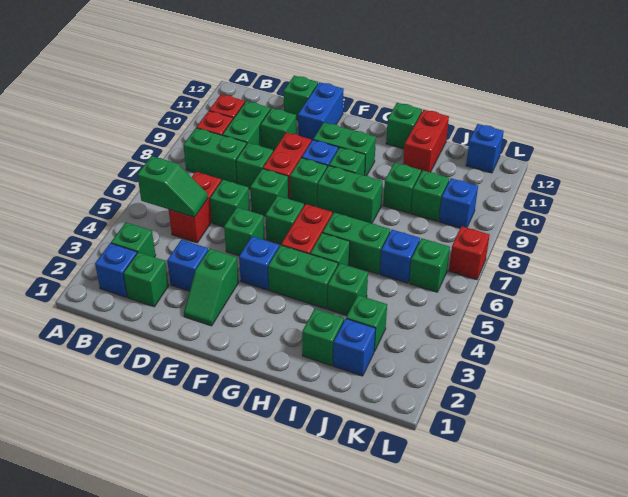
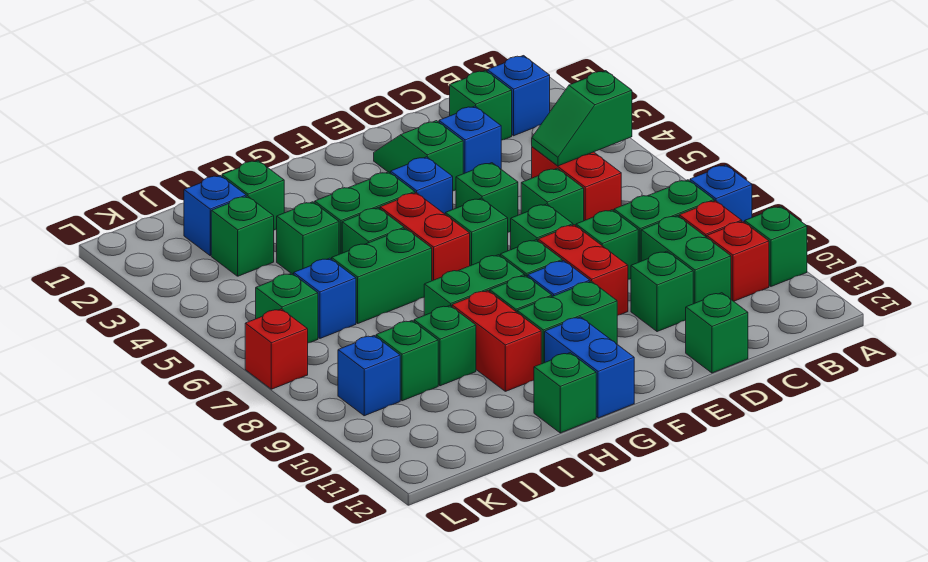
green 1x1 brick [111,222,156,257] -> green 1x1 brick moved to [745,206,807,286]
blue 1x2 brick [298,82,344,141] -> blue 1x2 brick moved to [545,317,634,418]
red 1x2 brick [403,110,449,172] -> red 1x2 brick moved to [452,291,541,391]
blue 1x1 brick [466,124,504,173] -> blue 1x1 brick moved to [690,165,752,222]

